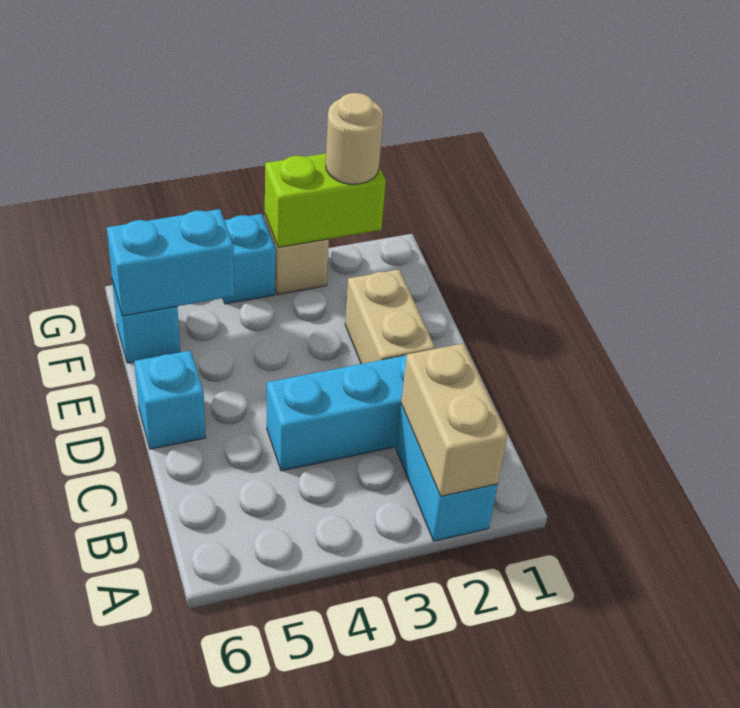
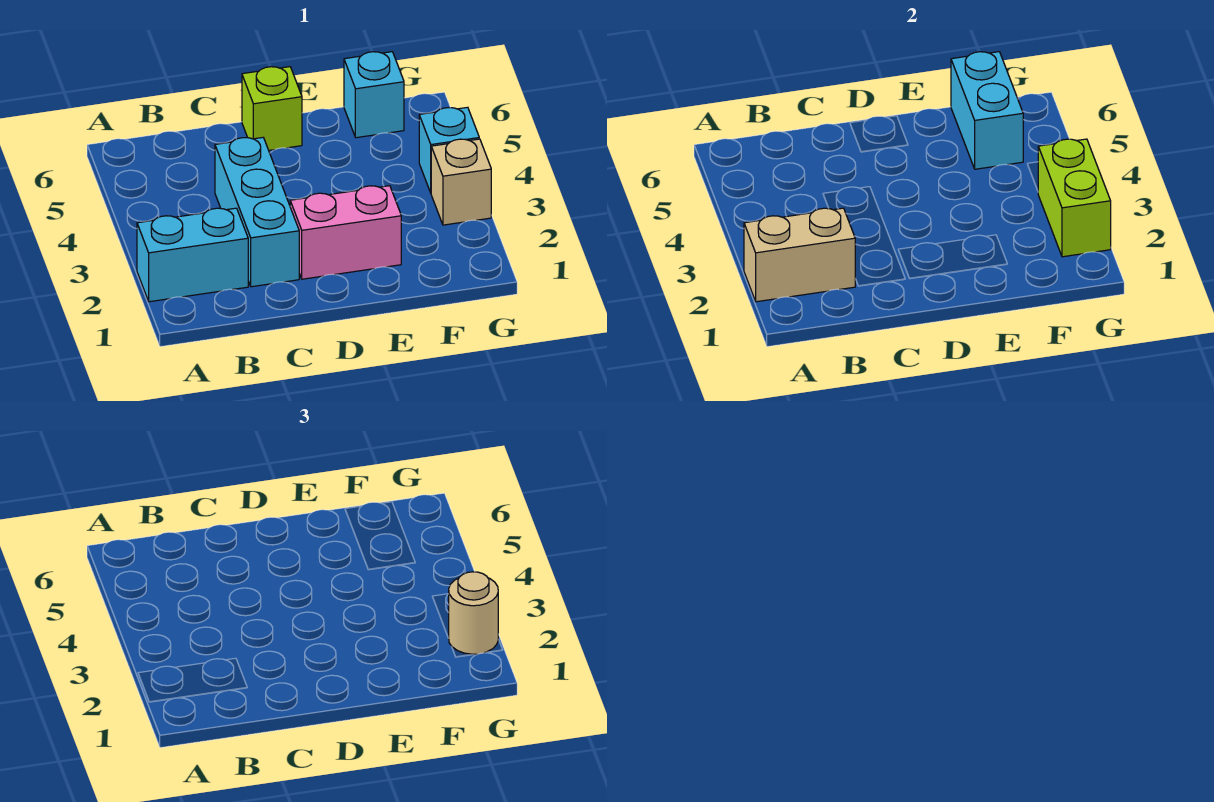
tan 1x2 brick [345,269,435,364] -> pink 1x2 brick [290,186,401,279]
cyan 1x1 brick [134,350,206,449] -> lime 1x1 brick [242,67,302,150]

